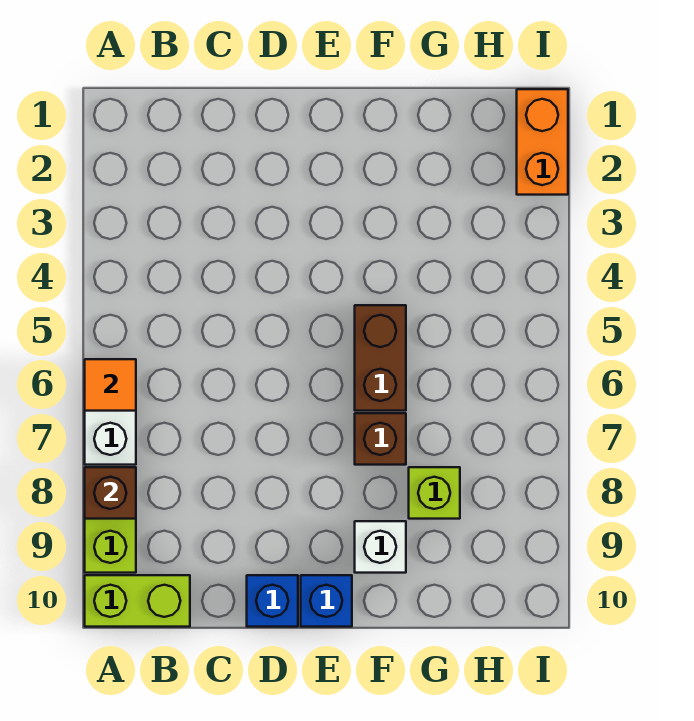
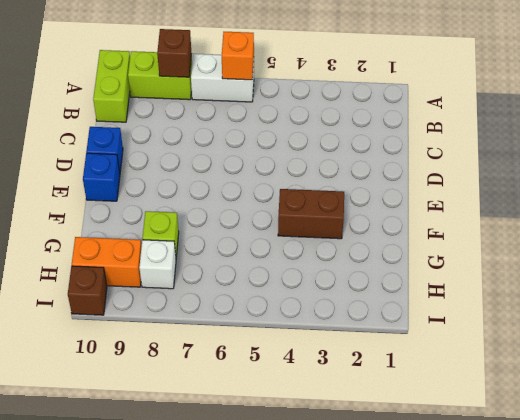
orange 1x1 tile [85,359,136,411] -> orange 1x1 brick [222,32,254,80]
brown 1x2 brick [355,305,406,411] -> brown 1x2 brick moved to [278,189,344,239]
brown 1x1 brick [355,413,406,465] -> brown 1x1 brick moved to [68,266,107,315]
white 1x1 brick [355,521,406,573] -> white 1x1 brick moved to [139,240,176,289]
orange 1x2 brick [517,89,568,195] -> orange 1x2 brick moved to [72,237,142,287]

